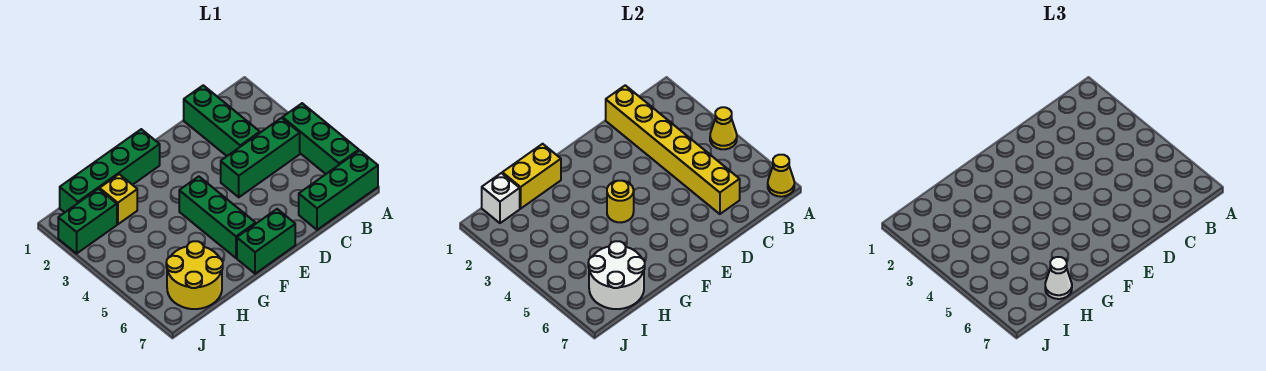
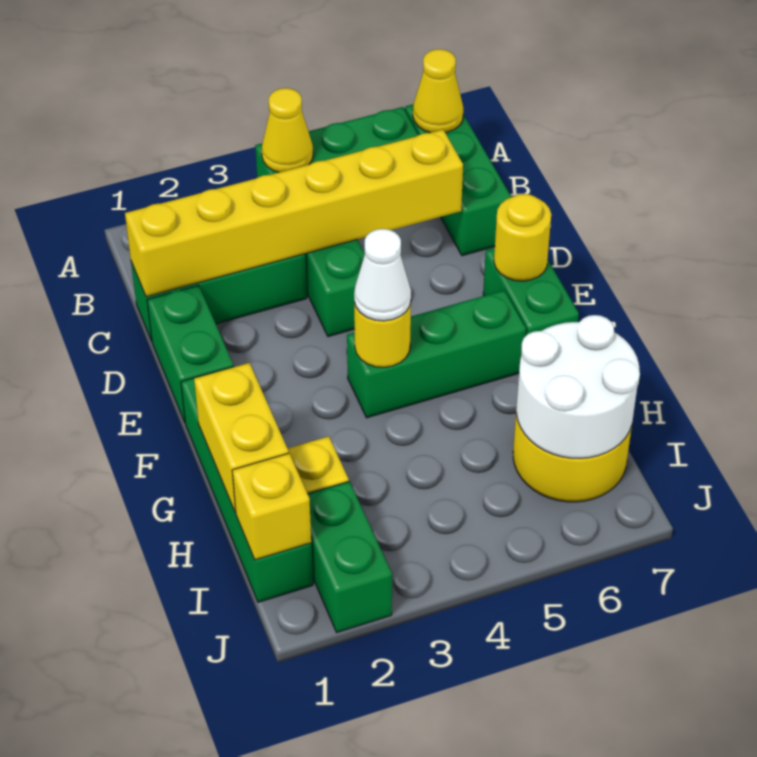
none -> green 1x2 brick [147,285,234,422]
none -> yellow 1x1 round brick [494,194,551,281]
white 1x1 cone [1045,257,1072,299] -> white 1x1 cone moved to [354,229,411,321]
white 1x1 brick [482,173,520,223] -> yellow 1x1 brick [232,453,311,560]

